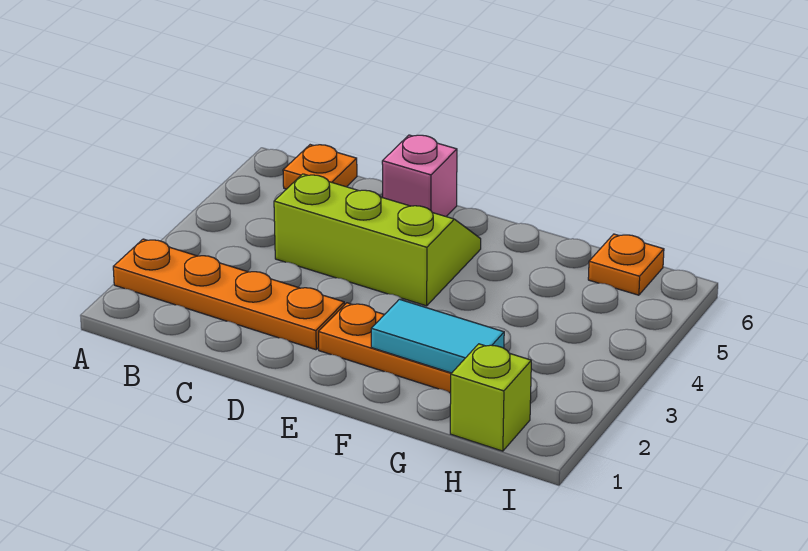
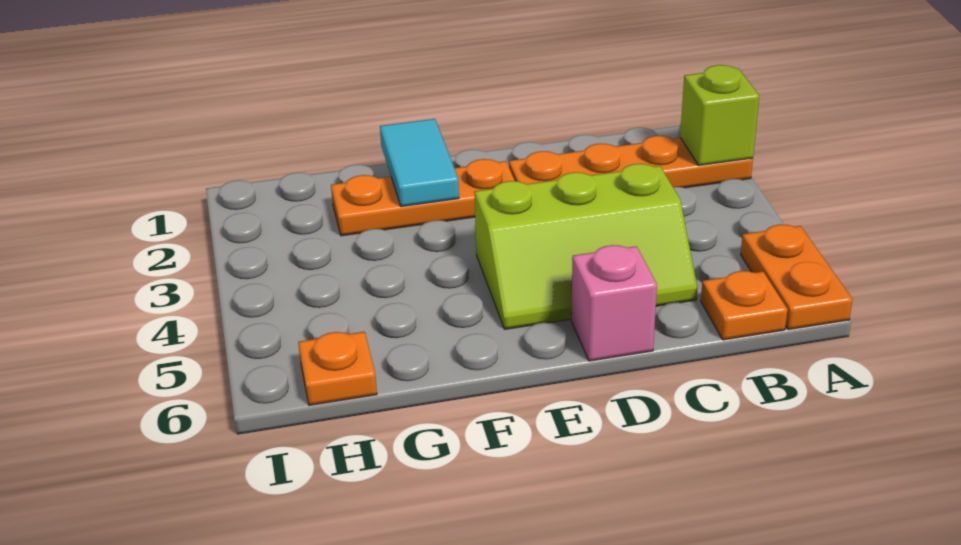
none -> orange 1x2 plate [741,224,853,330]
cyan 1x2 tile [371,299,504,373] -> cyan 1x2 tile turned to [380,119,459,207]
lime 1x1 brick [450,344,531,451] -> lime 1x1 brick moved to [680,65,759,166]

